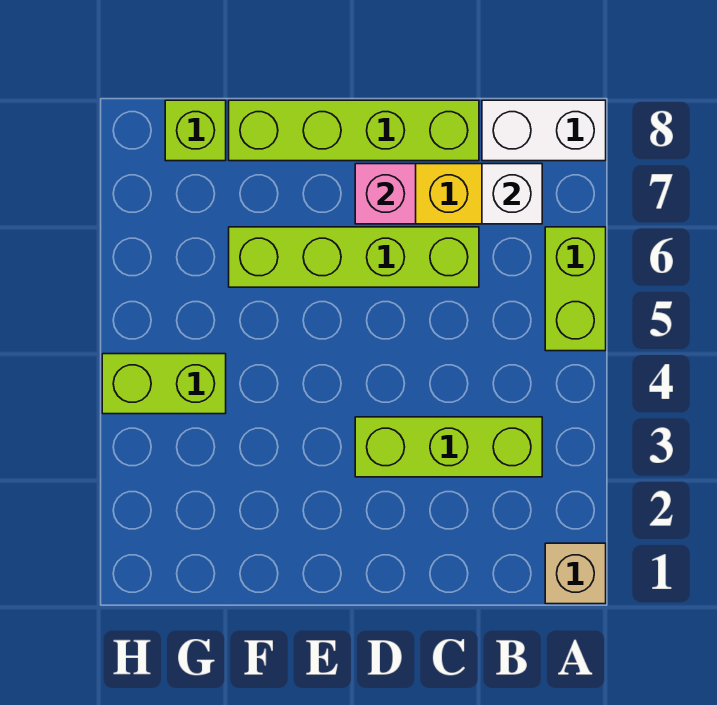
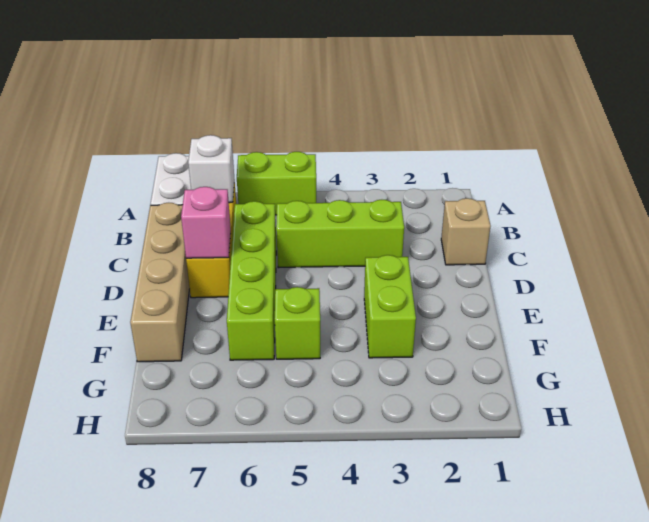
tan 1x1 brick [545,543,606,604] -> tan 1x1 brick moved to [441,198,491,265]
lime 1x3 brick [355,417,542,477] -> lime 1x3 brick turned to [276,200,404,268]
lime 1x4 brick [229,100,479,161] -> tan 1x4 brick [130,203,190,362]
lime 1x2 brick [102,354,226,414] -> lime 1x2 brick moved to [364,255,416,358]
lime 1x1 brick [165,100,226,161] -> lime 1x1 brick moved to [275,287,320,359]

